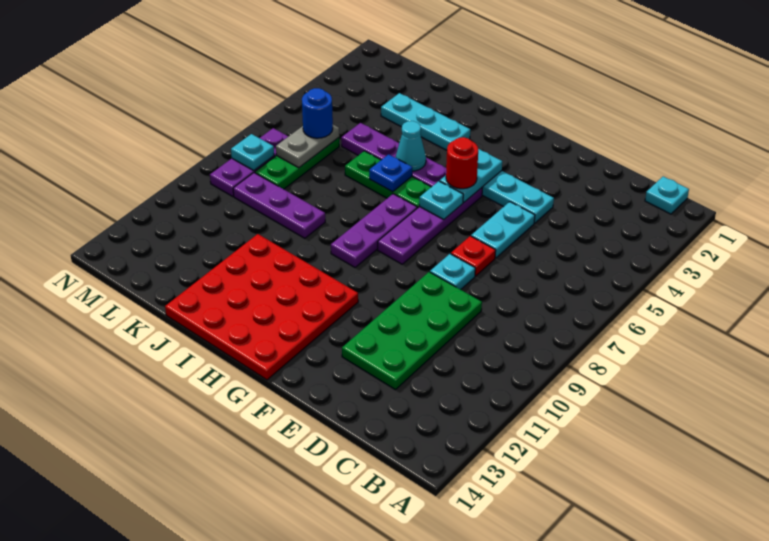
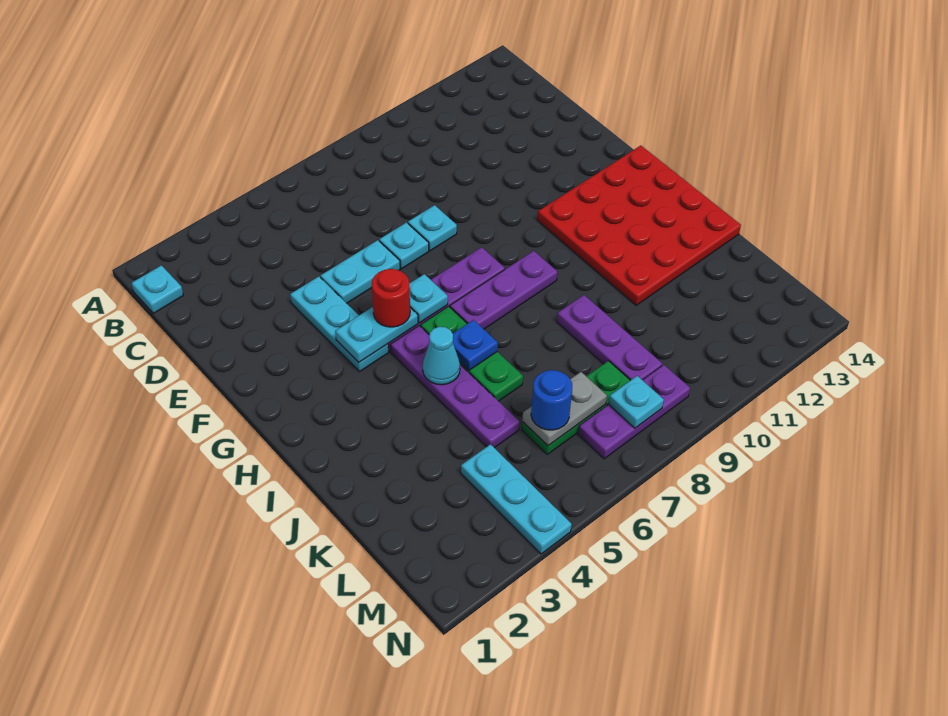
green 2x4 plate [342,272,482,390] -> none
red 1x1 plate [451,236,496,276] -> cyan 1x1 plate [379,223,429,269]
cyan 1x3 plate [381,93,470,150] -> cyan 1x3 plate moved to [461,444,572,554]

